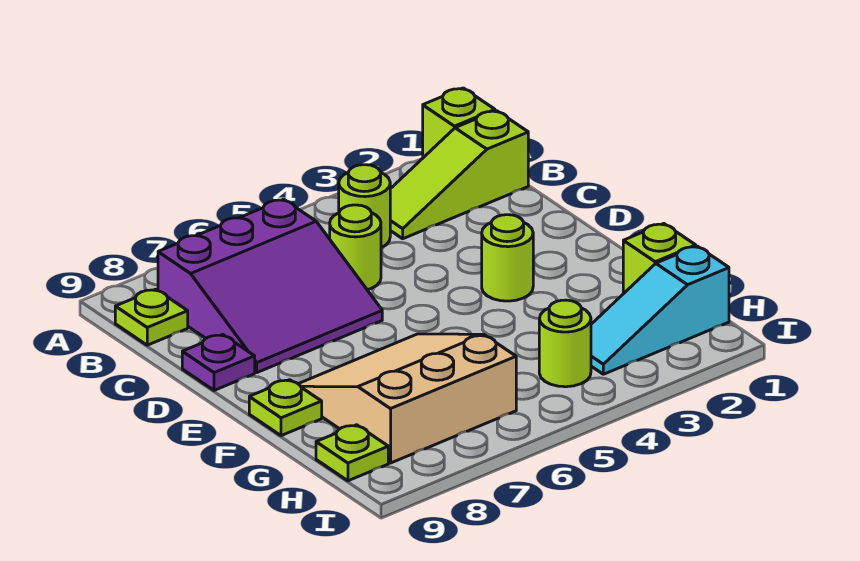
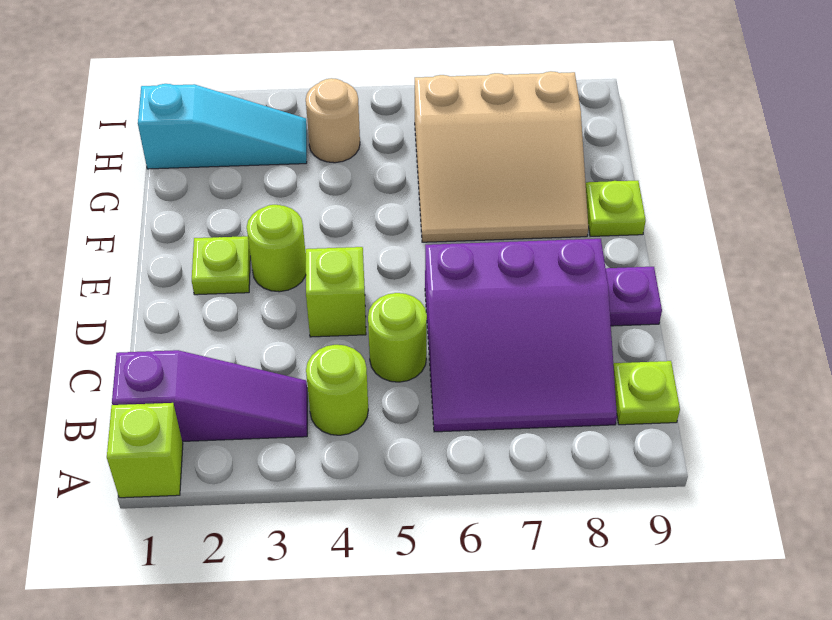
lime 1x3 slope [390,111,528,239] -> purple 1x3 slope [112,350,307,441]
purple 3x3 slope [158,199,382,373] -> purple 3x3 slope turned to [425,239,617,432]
lime 1x1 brick [623,224,696,294] -> lime 1x1 brick moved to [306,247,366,337]
lime 1x1 round brick [539,300,591,387] -> tan 1x1 round brick [306,78,360,163]
lime 1x1 plate [316,425,388,481] -> lime 1x1 plate moved to [192,236,250,295]

